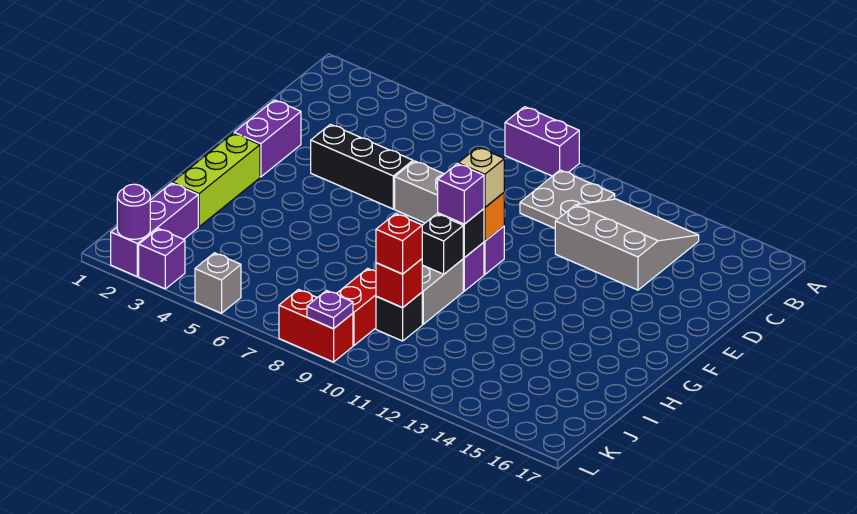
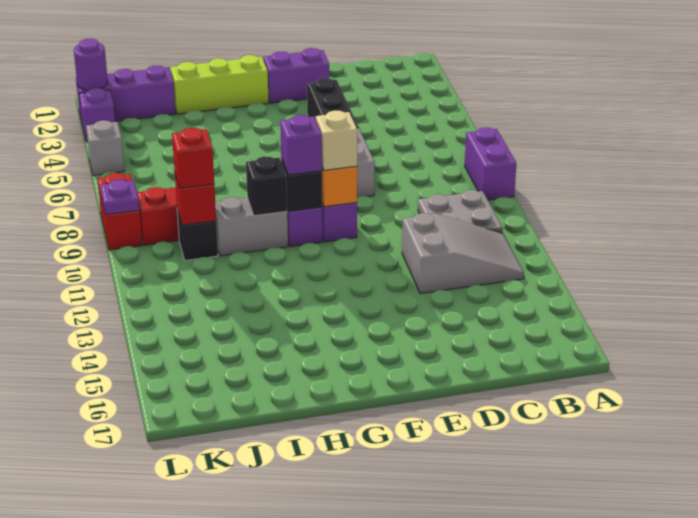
grey 3x3 slope [555,199,699,290] -> grey 2x3 slope [402,213,524,294]

